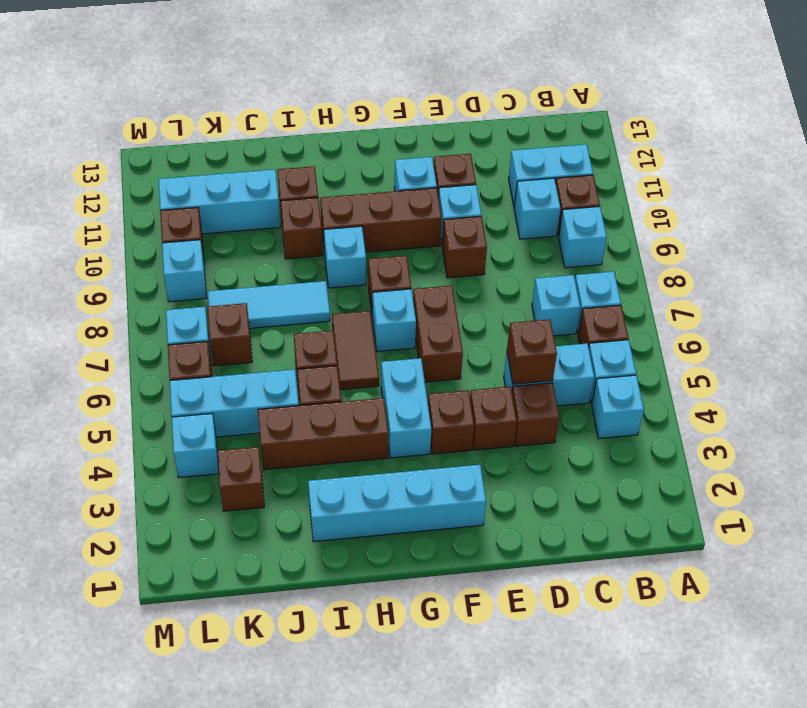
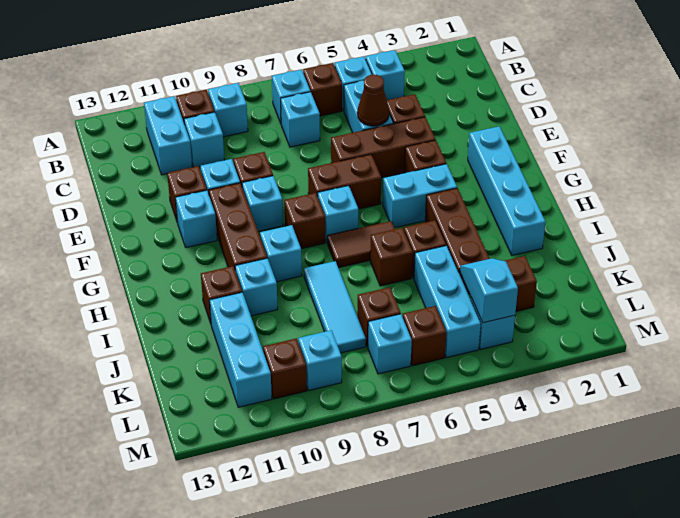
brown 1x1 brick [507,319,557,384] -> brown 1x1 cone [357,75,389,126]
brown 1x1 brick [470,386,517,450] -> brown 1x3 brick [331,117,435,178]
none -> cyan 1x1 brick [242,176,283,231]
brown 1x1 brick [280,198,323,259] -> cyan 1x1 brick [235,258,278,316]
none -> cyan 1x2 slope [460,258,518,323]

